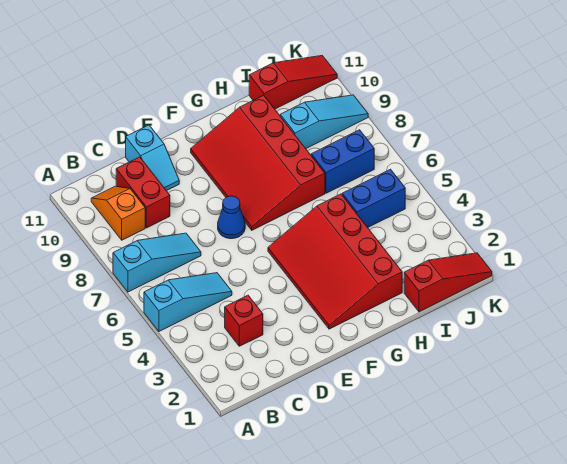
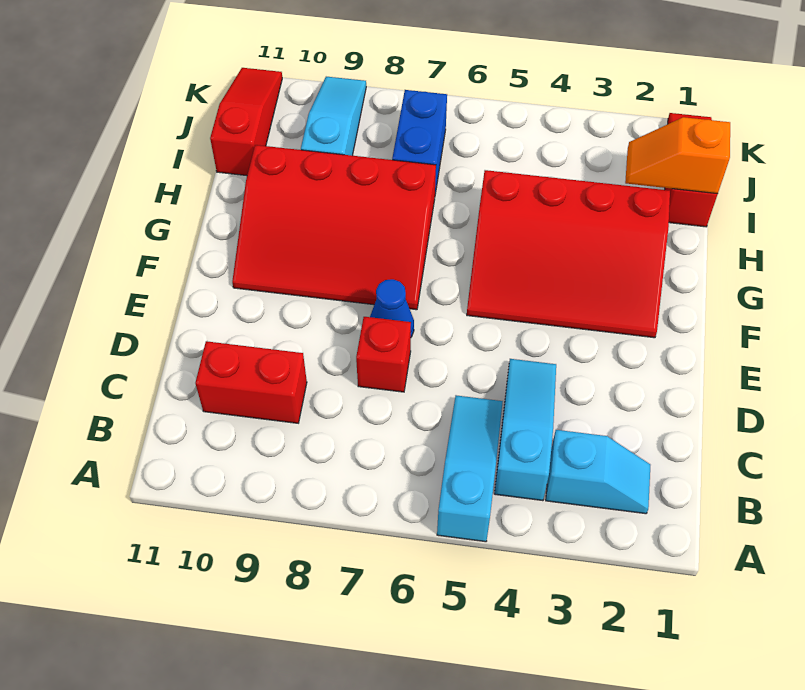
cyan 1x3 slope [113,233,201,292] -> cyan 1x3 slope moved to [494,359,556,501]
orange 1x2 slope [91,186,145,240] -> orange 1x2 slope moved to [625,117,730,194]
red 1x1 brick [225,295,263,346] -> red 1x1 brick moved to [356,317,411,392]
cyan 1x2 slope [126,125,179,191] -> cyan 1x2 slope moved to [546,430,650,514]
blue 1x2 brick [342,169,405,228] -> none

